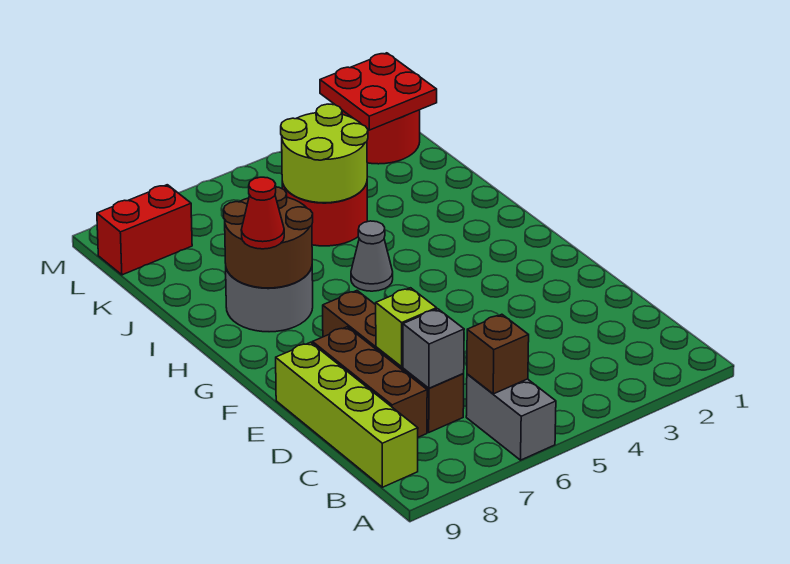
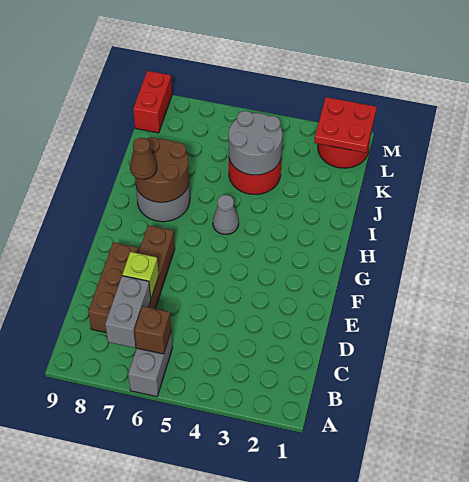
lime 1x4 brick [276,342,418,487] -> none
grey 1x1 brick [403,309,464,388] -> grey 1x2 brick [105,276,151,348]
red 1x1 cone [241,177,284,249] -> brown 1x1 cone [130,138,157,179]
lime 2x2 round brick [281,104,368,203] -> grey 2x2 round brick [229,111,282,175]
red 1x2 brick [97,185,192,275] -> red 1x2 brick turned to [133,71,172,133]

